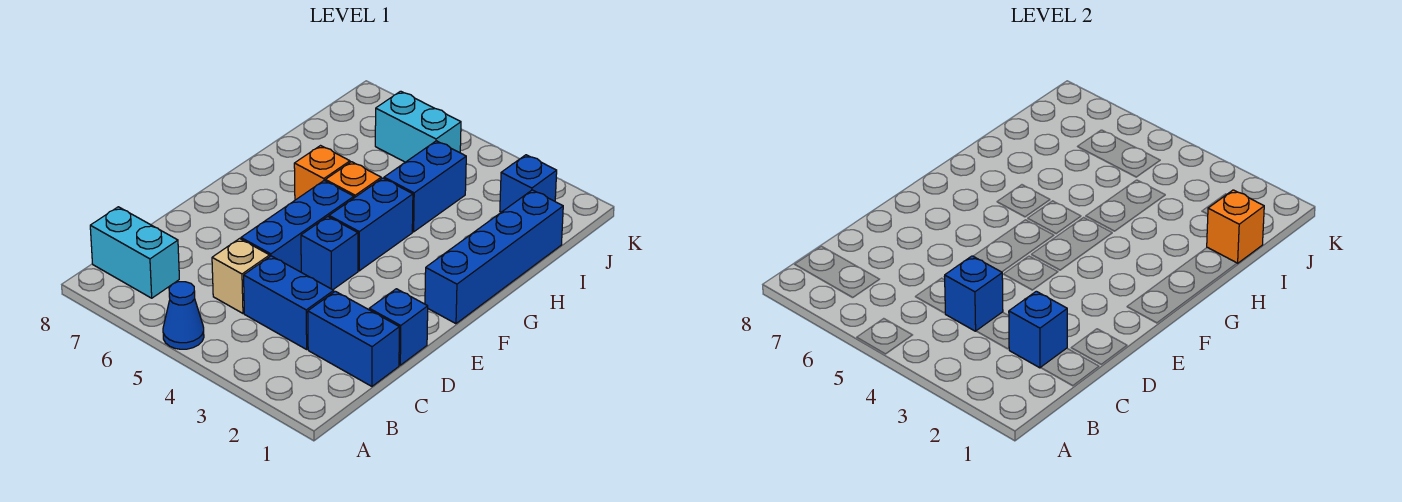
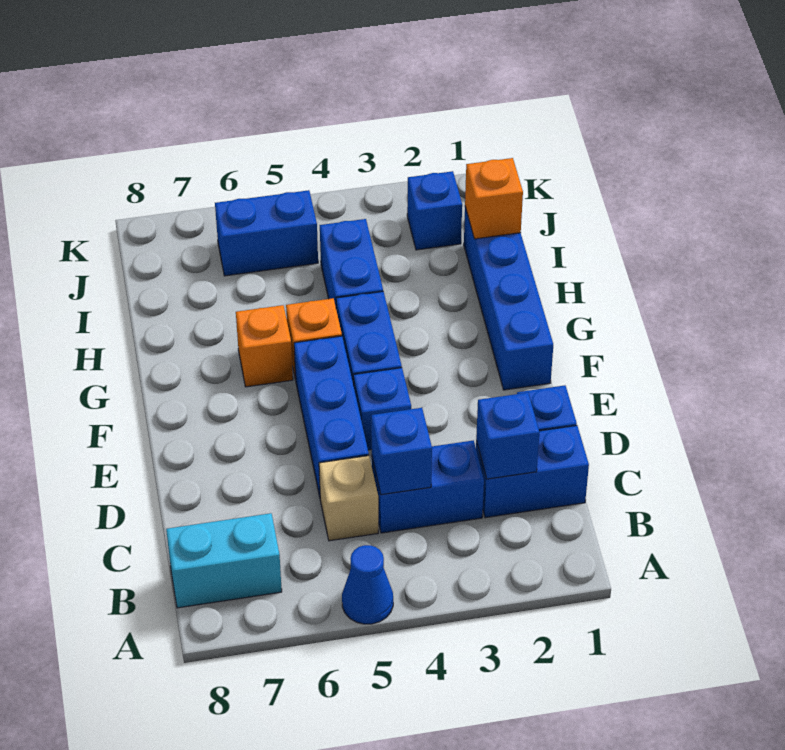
cyan 1x2 brick [375,91,461,162] -> blue 1x2 brick [215,190,318,276]

